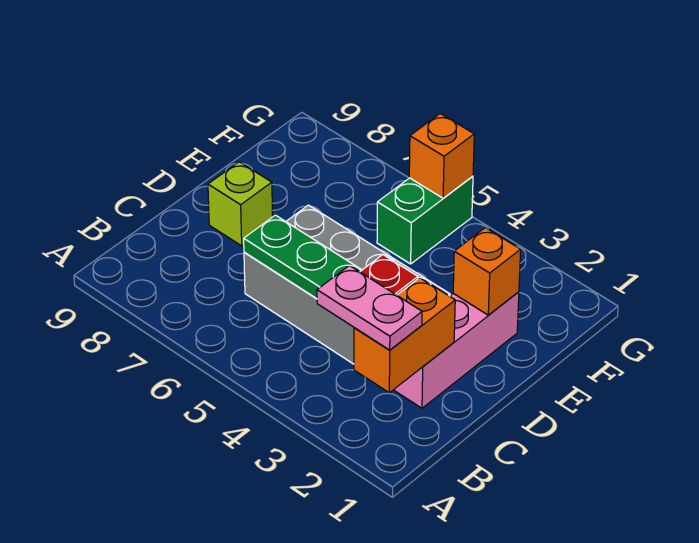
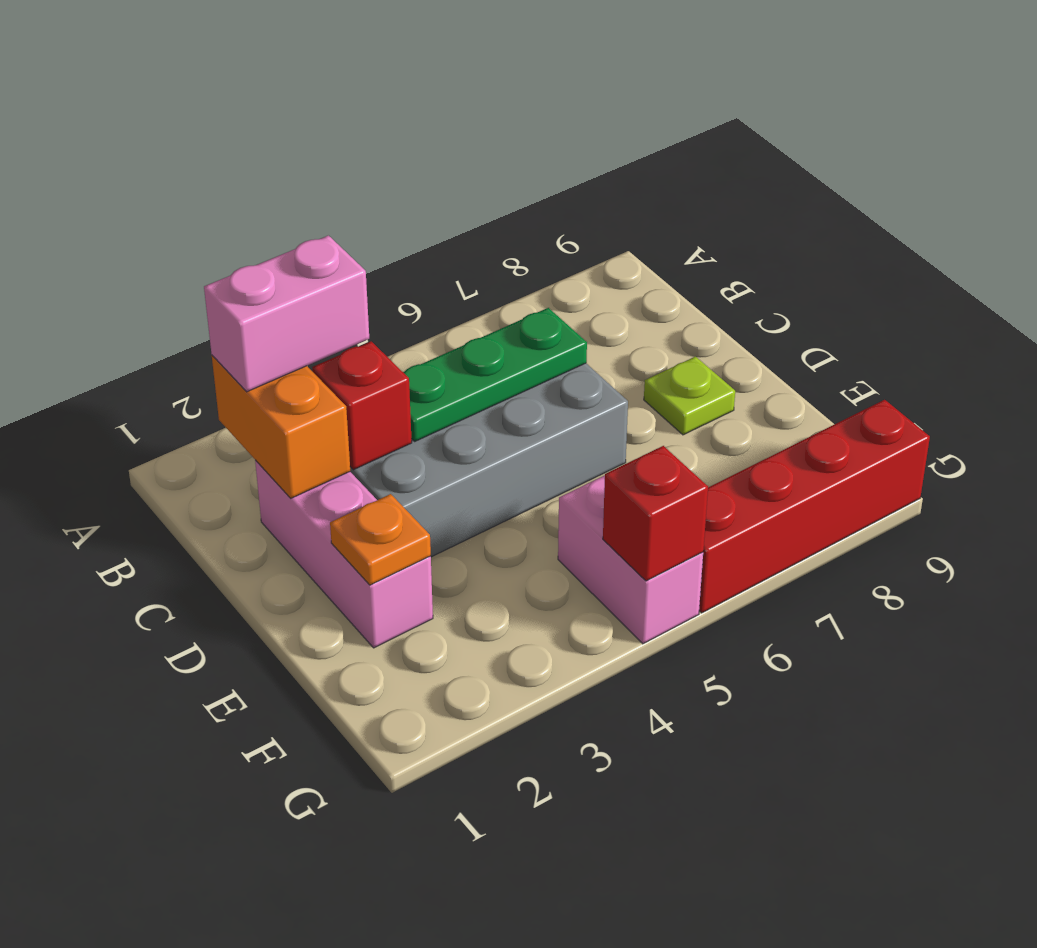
pink 1x2 plate [317,265,422,350] -> pink 1x2 brick [204,235,369,392]
lime 1x1 brick [208,162,273,246] -> lime 1x1 plate [644,357,735,435]
orange 1x1 brick [453,228,521,315] -> orange 1x1 plate [330,494,431,585]
green 1x2 brick [377,176,473,264] -> pink 1x2 brick [558,475,703,644]
orange 1x1 brick [409,114,474,198] -> red 1x1 brick [603,446,708,581]
none -> red 1x4 brick [699,400,930,613]

